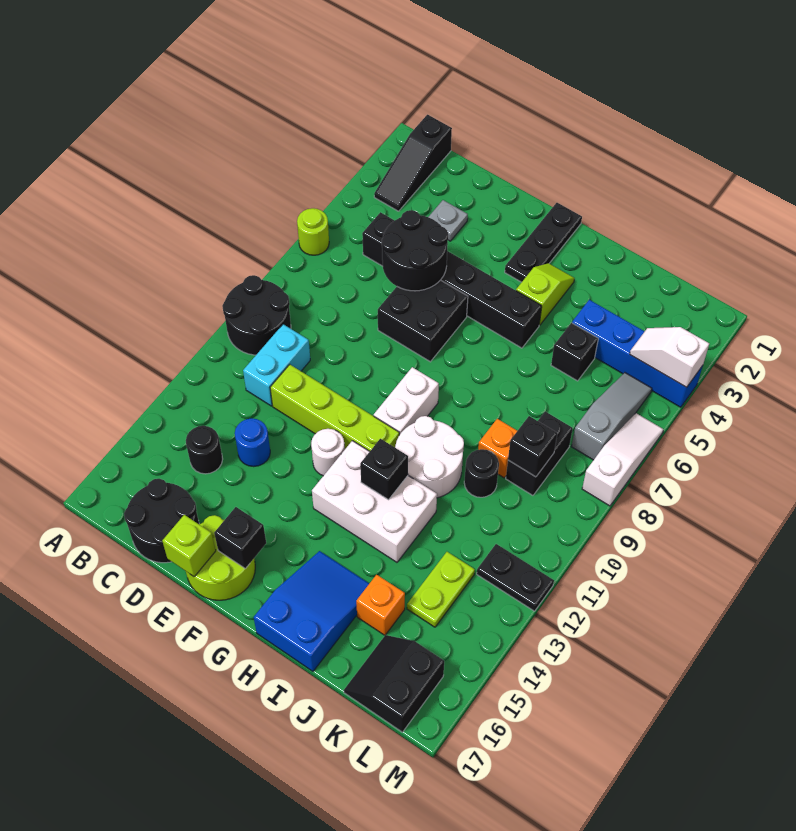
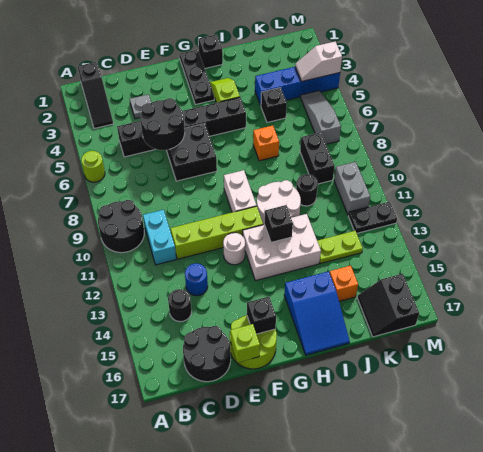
blue 2x3 slope [254,551,369,671] -> blue 2x3 slope turned to [284,271,350,355]
orange 1x1 brick [478,419,517,478] -> orange 1x1 brick moved to [253,125,279,161]
black 1x1 brick [508,416,557,477] -> black 1x1 brick moved to [198,34,223,68]
lime 1x2 plate [407,552,475,627] -> lime 1x2 plate turned to [317,231,363,264]
none -> grey 1x2 brick [334,162,370,215]
white 1x3 slope [582,413,663,506] -> none

